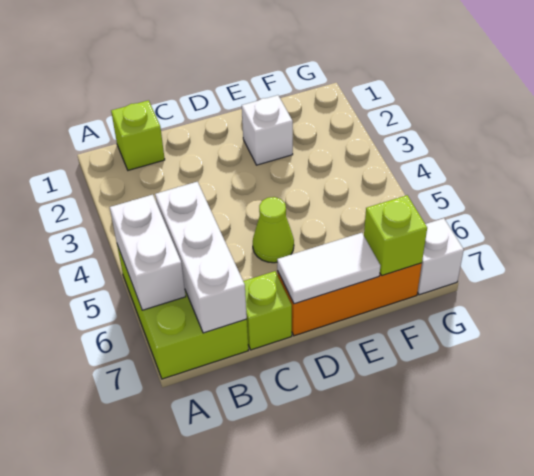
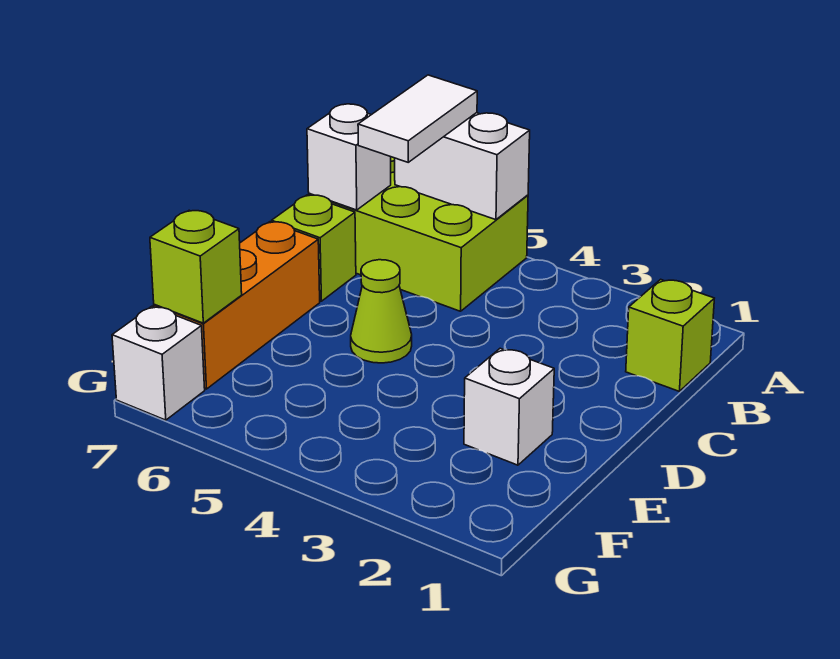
white 1x3 brick [155,182,247,333] -> white 1x1 brick [307,104,391,210]
white 1x2 tile [277,233,380,304] -> white 1x2 tile moved to [358,75,477,162]

